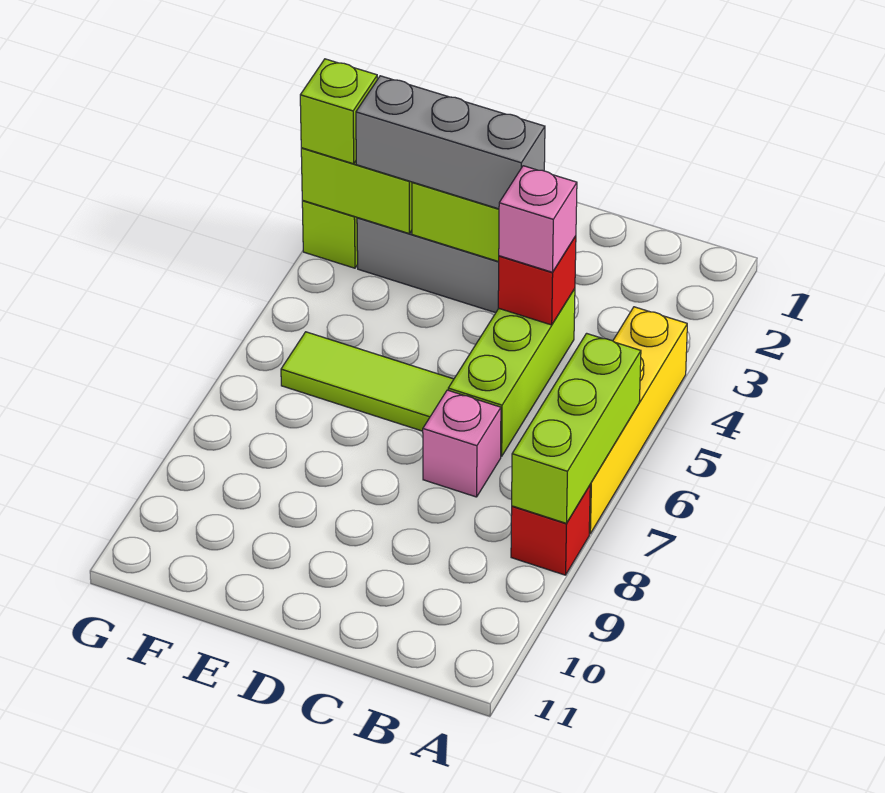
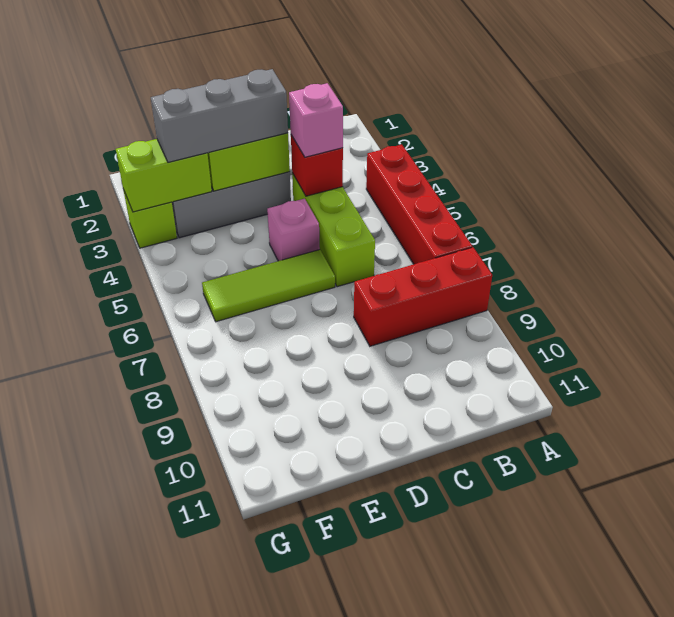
yellow 1x4 brick [589,307,687,534] -> red 1x4 brick [366,145,472,264]
lime 1x3 brick [512,333,641,523] -> none
red 1x1 brick [511,486,590,575] -> red 1x3 brick [354,247,492,346]
pink 1x1 brick [423,390,501,497] -> pink 1x1 brick moved to [267,199,320,261]
lime 1x1 brick [300,59,377,164] -> none

